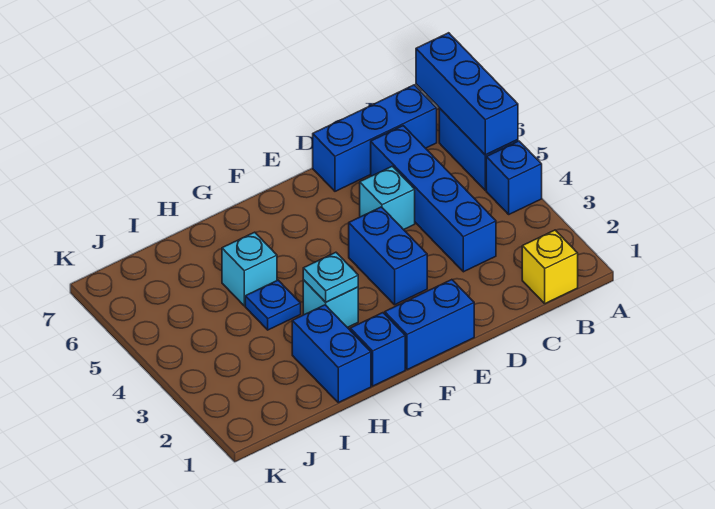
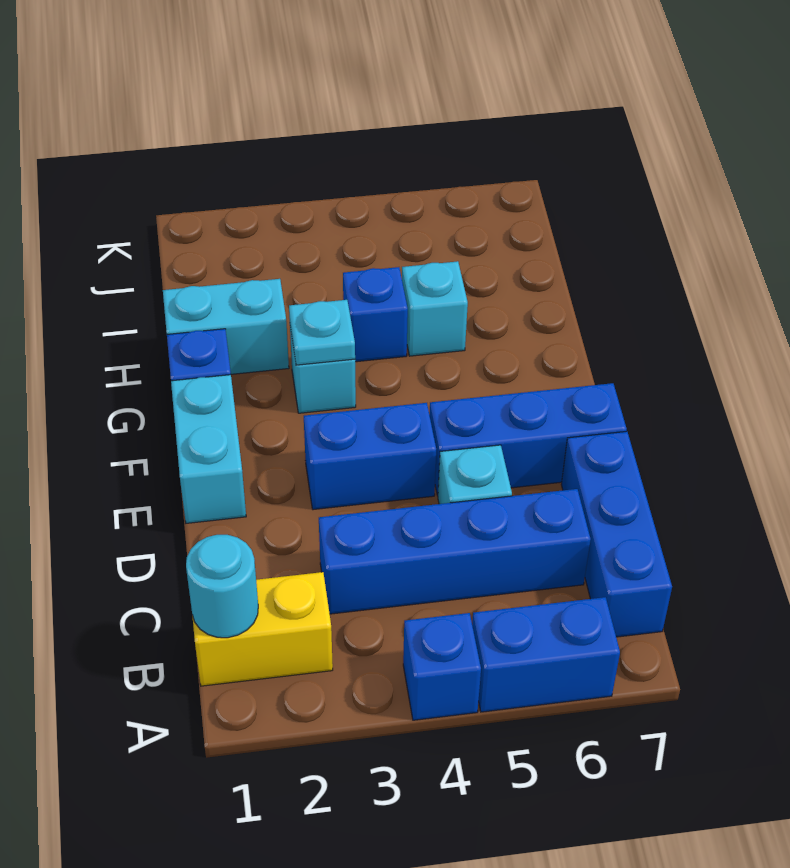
blue 1x3 brick [416,33,518,155] -> blue 1x3 brick moved to [429,383,627,496]
yellow 1x1 brick [522,230,578,304] -> yellow 1x2 brick [192,572,333,686]
none -> cyan 1x1 round brick [186,535,258,638]
blue 1x2 brick [385,280,474,370] -> cyan 1x2 brick [171,375,246,523]
blue 1x2 brick [292,305,371,403] -> cyan 1x2 brick [163,279,289,374]
blue 1x1 plate [245,280,301,330] -> blue 1x1 brick [343,267,408,362]

